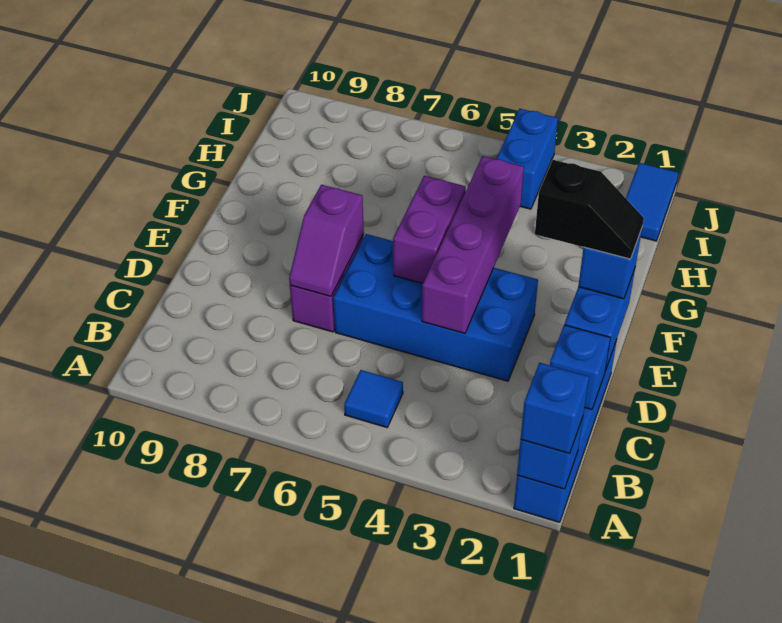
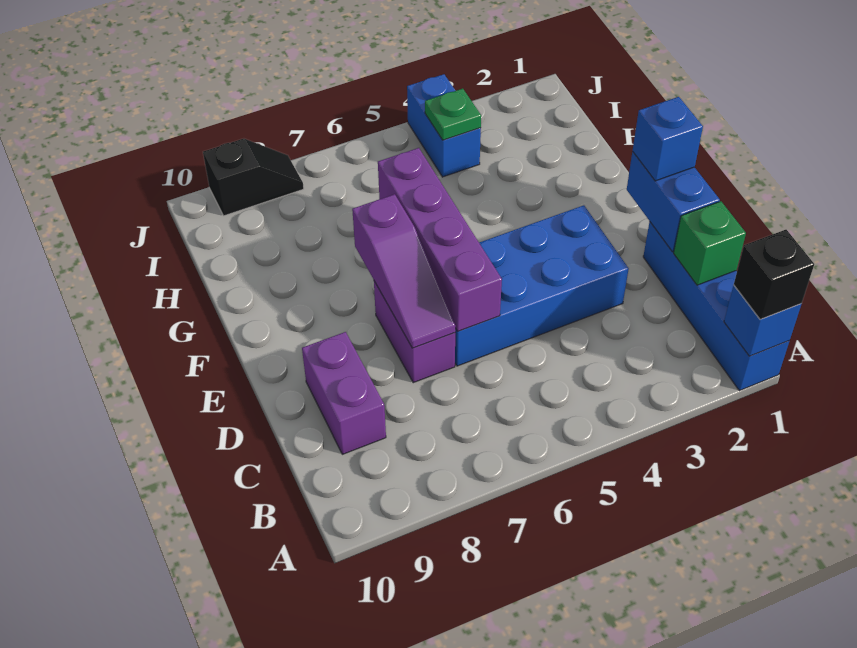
blue 1x1 brick [521,363,589,454] -> black 1x1 brick [734,230,814,320]
blue 1x1 tile [344,370,403,427] -> none
blue 1x1 brick [550,325,610,409] -> green 1x1 brick [674,201,746,285]
purple 1x4 brick [422,156,524,333] -> purple 1x4 brick moved to [378,148,502,331]
purple 1x2 slope [289,185,364,296] -> purple 1x3 slope [352,194,456,348]
black 1x2 slope [535,160,644,259] -> black 1x2 slope moved to [203,139,304,216]
purple 1x2 brick [393,176,466,283] -> purple 1x2 brick moved to [302,332,386,454]
blue 1x2 tile [626,163,678,241] -> none
none -> green 1x1 plate [425,89,481,140]

